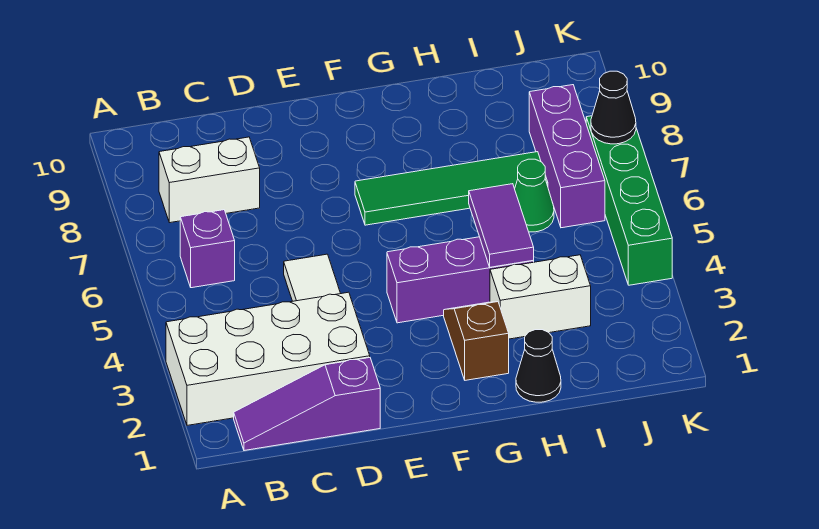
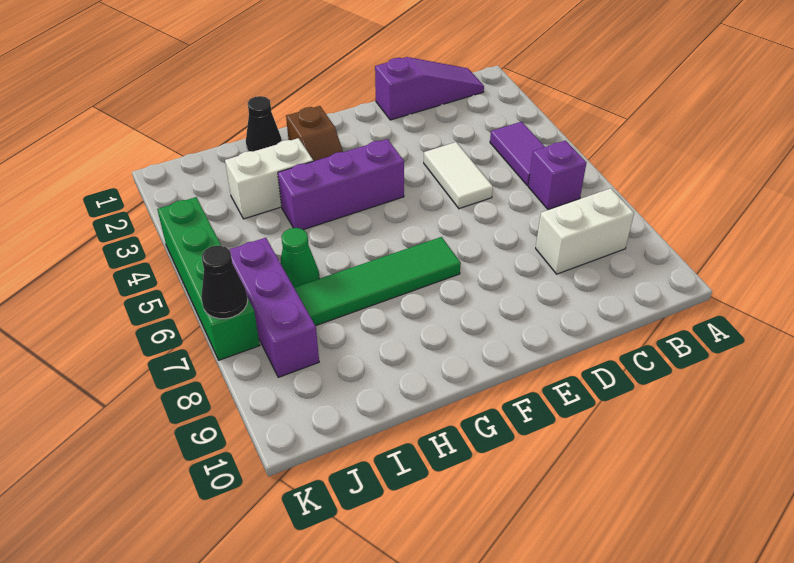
white 2x4 brick [166,292,370,425] -> none
purple 1x2 tile [469,184,534,267] -> purple 1x2 tile moved to [490,122,545,186]

